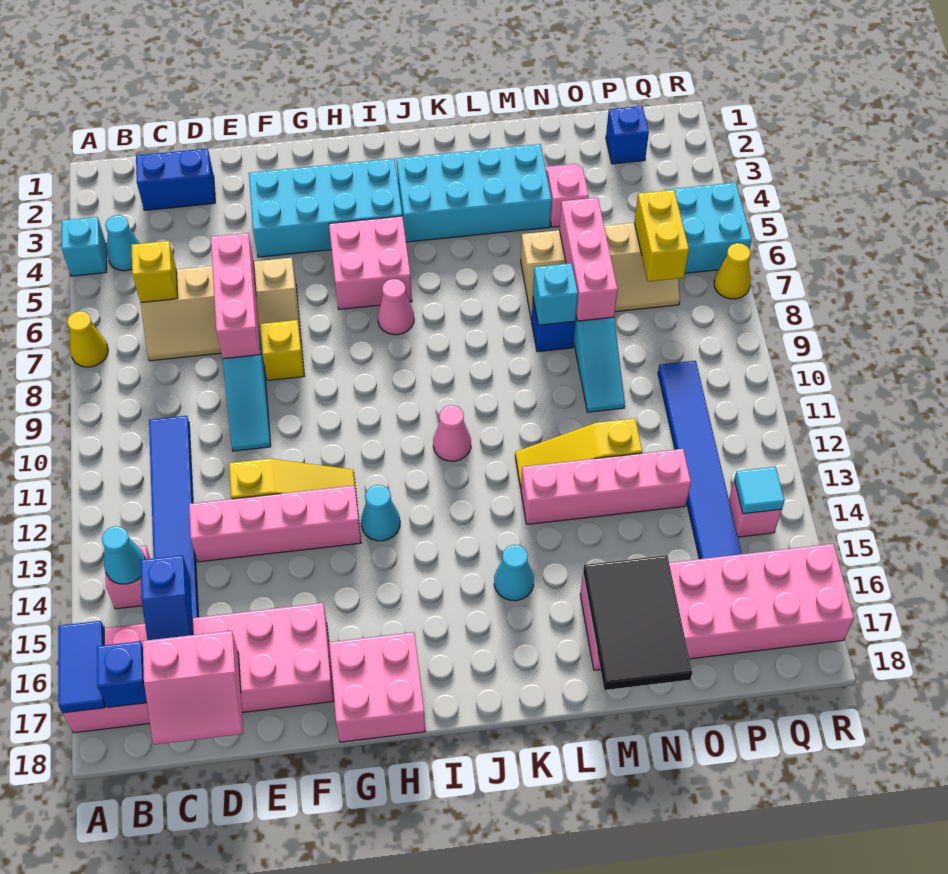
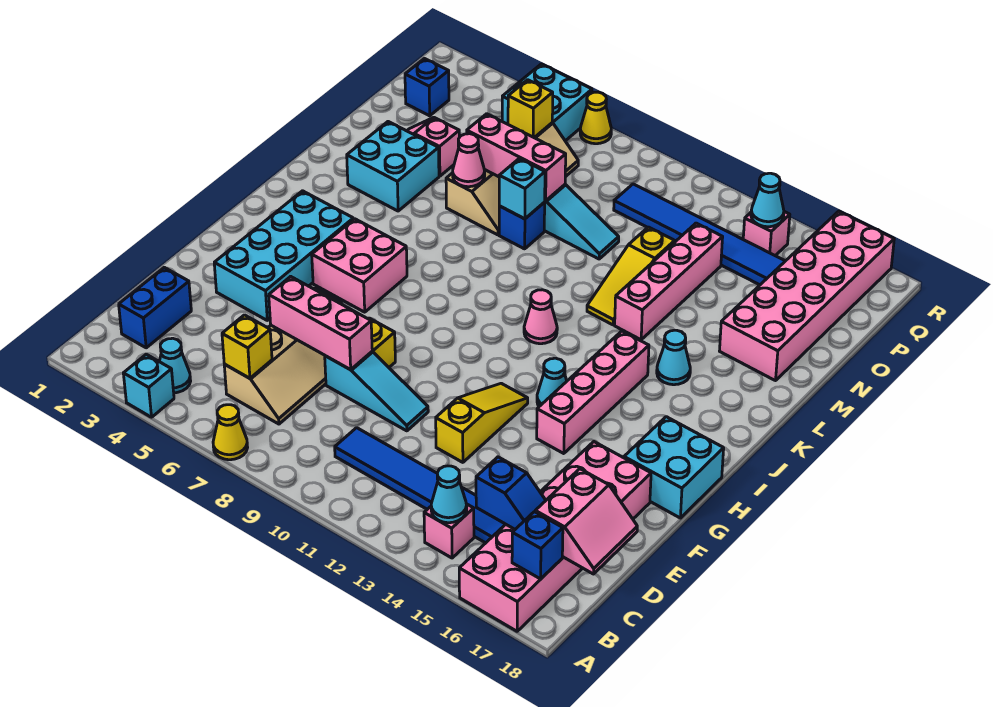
blue 1x2 tile [58,621,105,713] -> none
pink 1x4 brick [189,485,361,562] -> pink 1x4 brick moved to [537,331,649,454]
pink 2x2 brick [329,632,425,742] -> cyan 2x2 brick [624,417,724,518]
pink 1x1 cone [378,279,414,335] -> pink 1x1 cone moved to [453,134,485,187]
cyan 2x4 brick [397,144,552,242] -> cyan 2x2 brick [347,122,439,211]
black 2x3 tile [583,555,692,690] -> none
yellow 1x2 brick [634,190,689,281] -> yellow 1x1 brick [508,80,553,138]
cyan 1x1 tile [734,467,784,514] -> cyan 1x1 cone [751,173,784,227]

